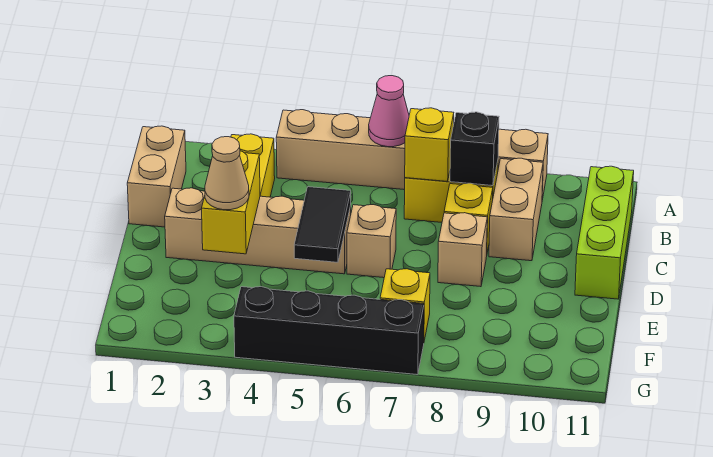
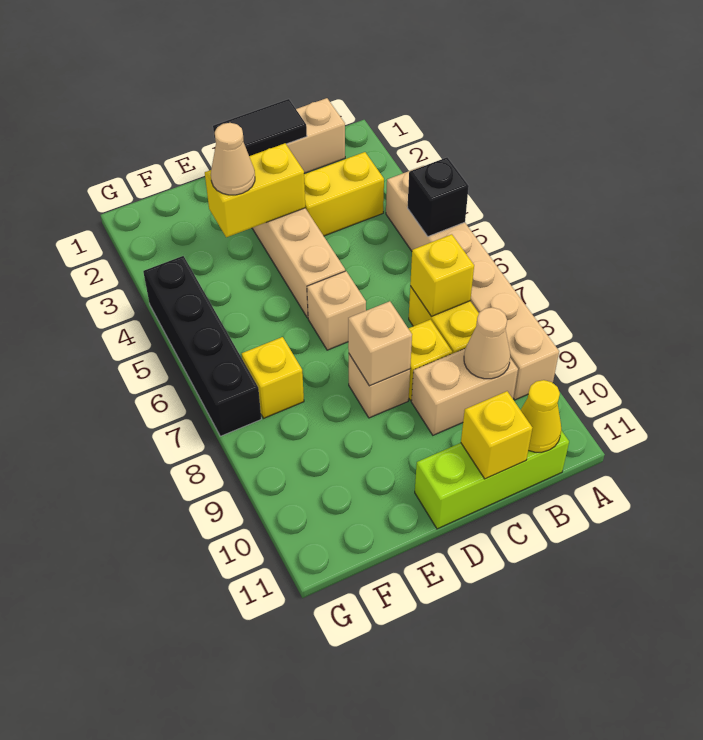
pink 1x1 cone [369,76,409,147] -> none
black 1x1 brick [450,112,499,186] -> black 1x1 brick moved to [408,158,469,236]
none -> tan 1x1 cone [464,308,510,379]
none -> yellow 1x1 cone [521,380,562,452]
none -> yellow 1x1 brick [461,391,532,479]
black 1x2 tile [294,187,351,262] -> black 1x2 tile moved to [213,99,307,156]
none -> tan 1x1 brick [348,301,412,386]

